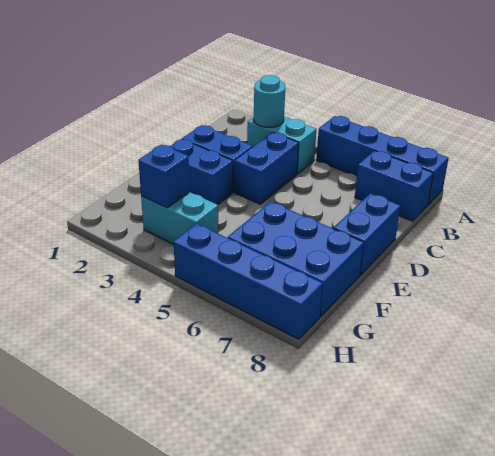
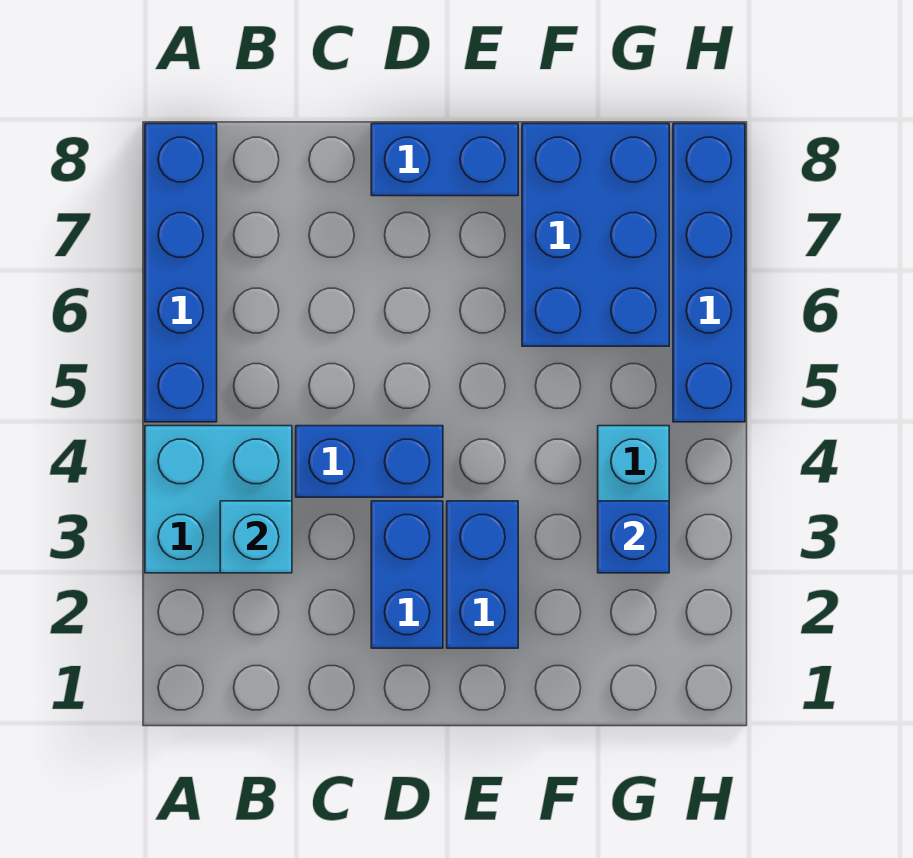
cyan 1x2 brick [247,116,317,174] -> cyan 2x2 brick [145,426,292,573]
cyan 1x1 round brick [254,75,285,127] -> cyan 1x1 brick [220,501,292,573]
blue 1x2 brick [355,151,433,221] -> none

